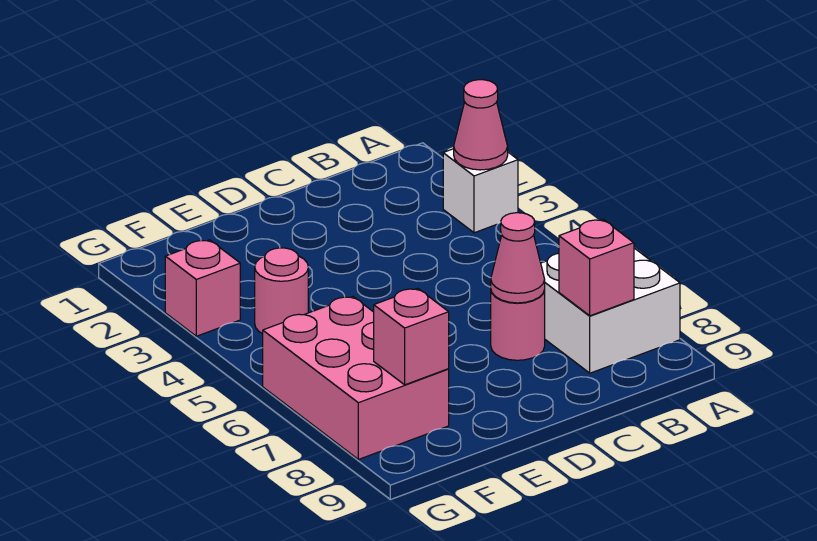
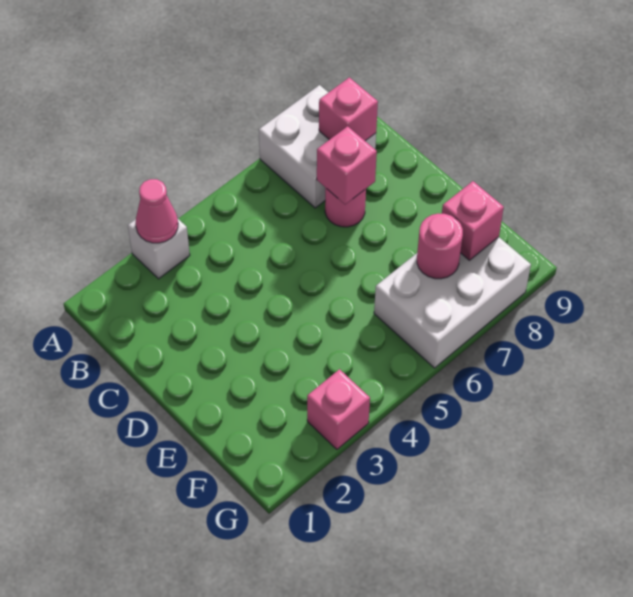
pink 1x1 cone [491,213,545,303] -> pink 1x1 brick [317,126,377,205]
pink 1x1 round brick [255,248,308,334] -> pink 1x1 round brick moved to [417,213,463,279]
pink 2x3 brick [263,297,449,459] -> white 2x3 brick [374,237,531,368]

